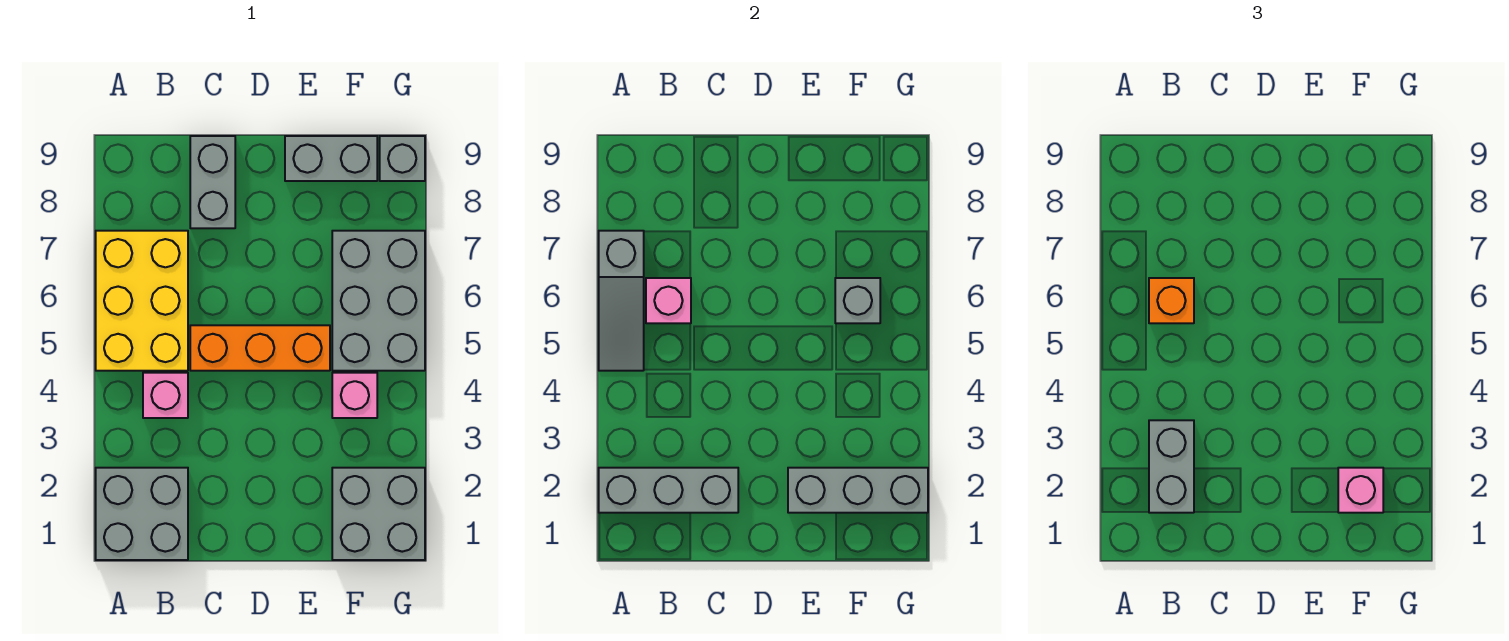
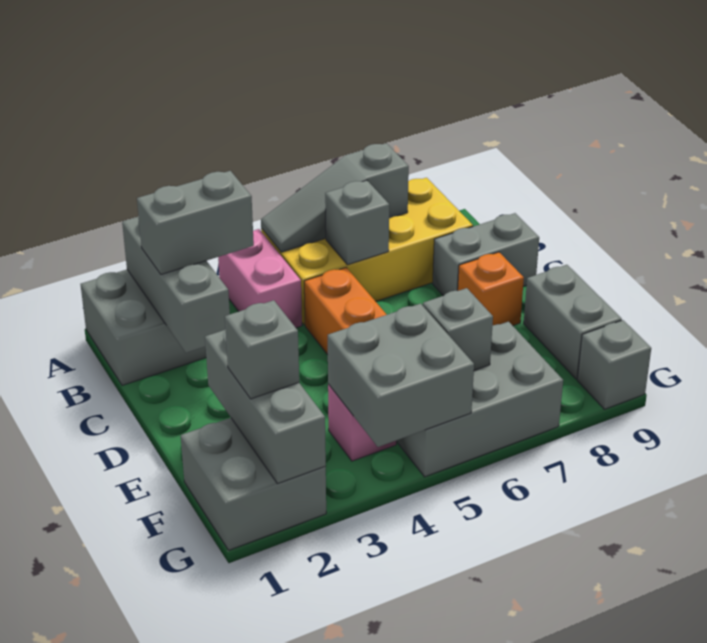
yellow 2x3 brick [96,231,188,371] -> yellow 2x4 brick [261,178,473,325]
pink 1x1 brick [143,373,188,418] -> pink 1x2 brick [218,229,302,328]
pink 1x1 brick [646,278,691,323] -> grey 1x1 brick [325,180,389,265]
orange 1x1 brick [1149,278,1194,323] -> orange 1x1 brick moved to [458,252,524,326]
pink 1x1 brick [1338,468,1383,513] -> grey 1x1 brick [225,300,299,399]
none -> grey 2x2 brick [328,304,474,447]

